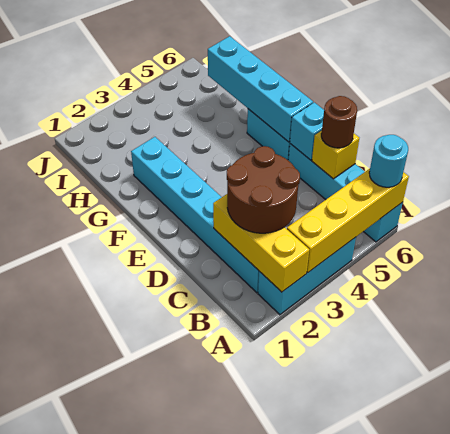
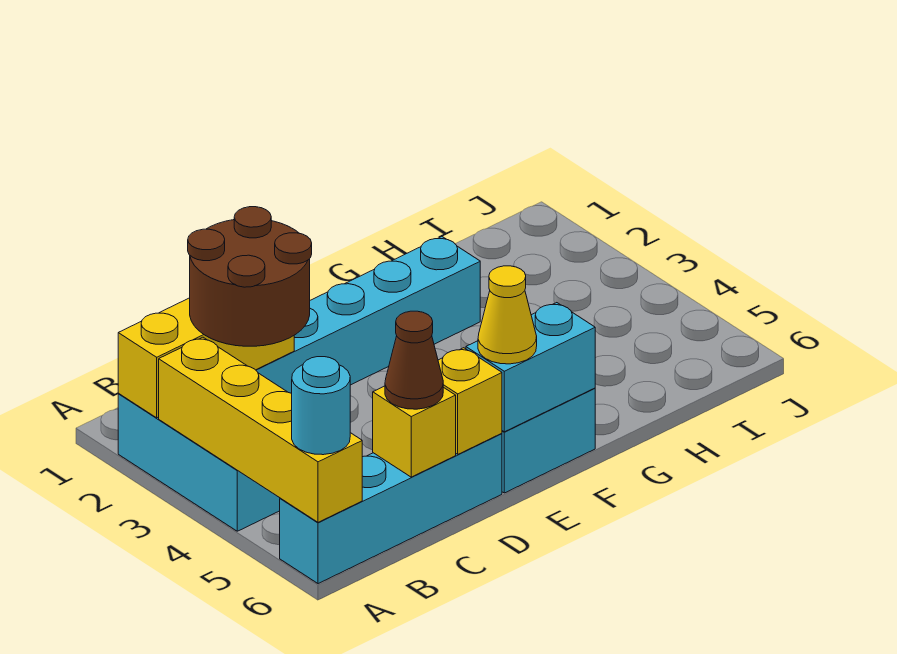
brown 1x1 round brick [321,96,357,148] -> brown 1x1 cone [385,311,443,409]
cyan 1x1 brick [290,102,324,160] -> yellow 1x1 brick [438,348,502,454]
cyan 1x4 brick [208,36,313,142] -> cyan 1x2 brick [466,303,595,432]
none -> yellow 1x1 cone [478,266,537,364]

